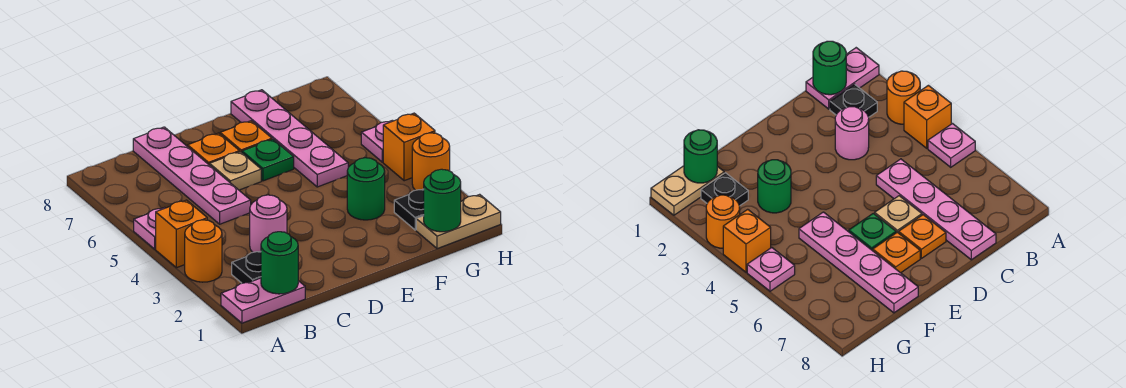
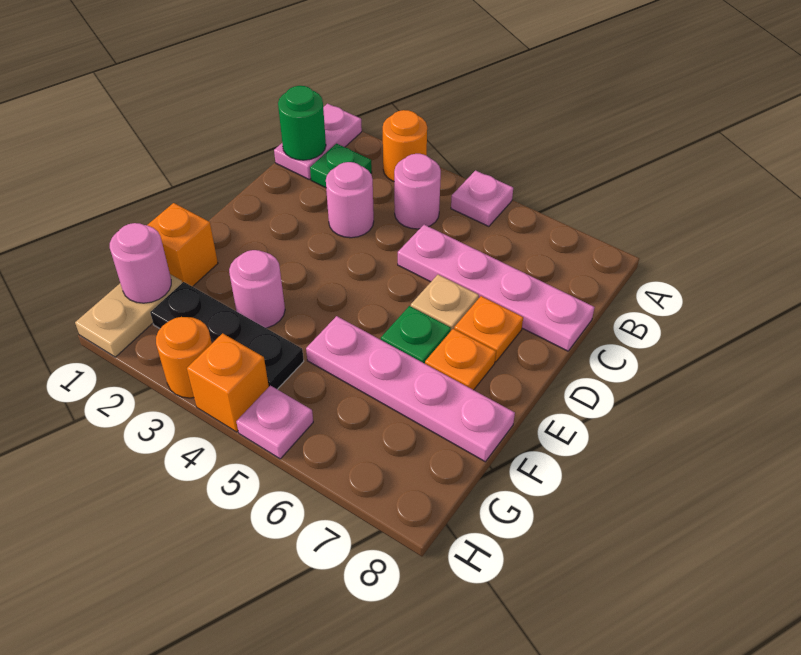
orange 1x1 brick [156,200,207,268] -> orange 1x1 brick moved to [147,203,218,287]
black 1x1 plate [232,251,261,283] -> green 1x1 plate [310,144,372,188]
none -> pink 1x1 round brick [394,154,441,229]
green 1x1 round brick [347,158,385,220] -> pink 1x1 round brick [229,250,285,328]
green 1x1 round brick [424,169,461,232] -> pink 1x1 round brick [110,223,171,303]
black 1x1 plate [394,189,424,230] -> black 1x3 plate [150,282,304,389]

